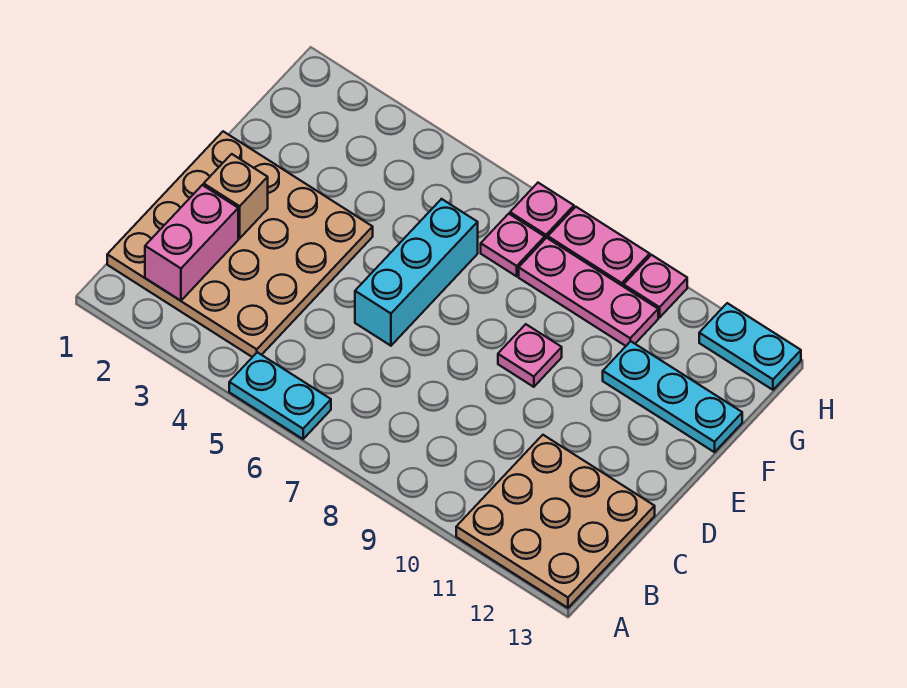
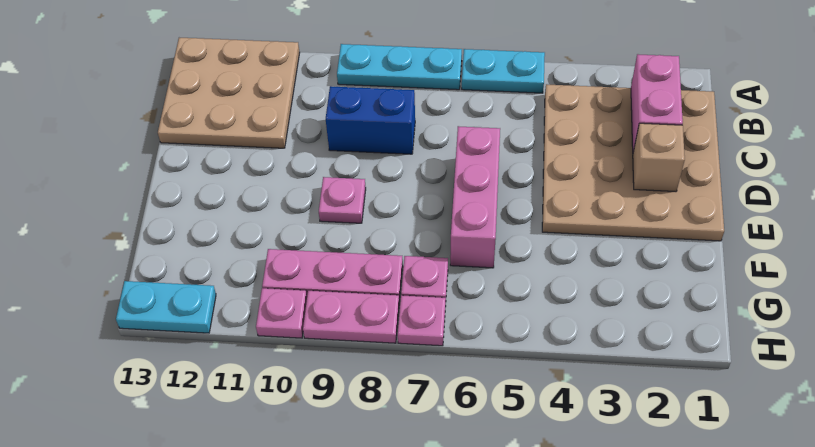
none -> blue 1x2 brick [326,86,415,154]
cyan 1x3 brick [355,199,478,346] -> pink 1x3 brick [450,126,500,268]
cyan 1x3 plate [603,341,742,452] -> cyan 1x3 plate moved to [337,44,462,90]

